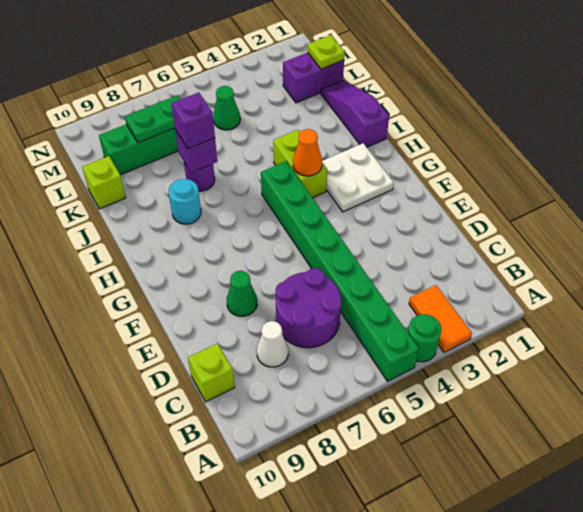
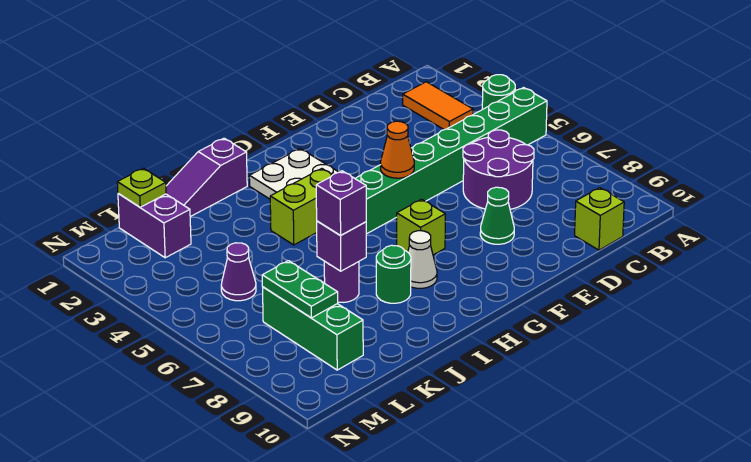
orange 1x2 tile [409,285,472,352] -> orange 1x2 tile turned to [403,82,473,130]
white 1x1 cone [257,321,288,367] -> white 1x1 cone moved to [408,231,437,288]
orange 1x1 cone [293,129,322,176] -> orange 1x1 cone moved to [381,121,414,178]
cyan 1x1 round brick [169,179,201,224] -> green 1x1 round brick [376,245,411,303]
lime 1x1 brick [82,156,126,209] -> lime 1x1 brick moved to [397,199,445,255]
green 1x1 cone [213,86,240,130] -> purple 1x1 cone [221,243,256,301]

